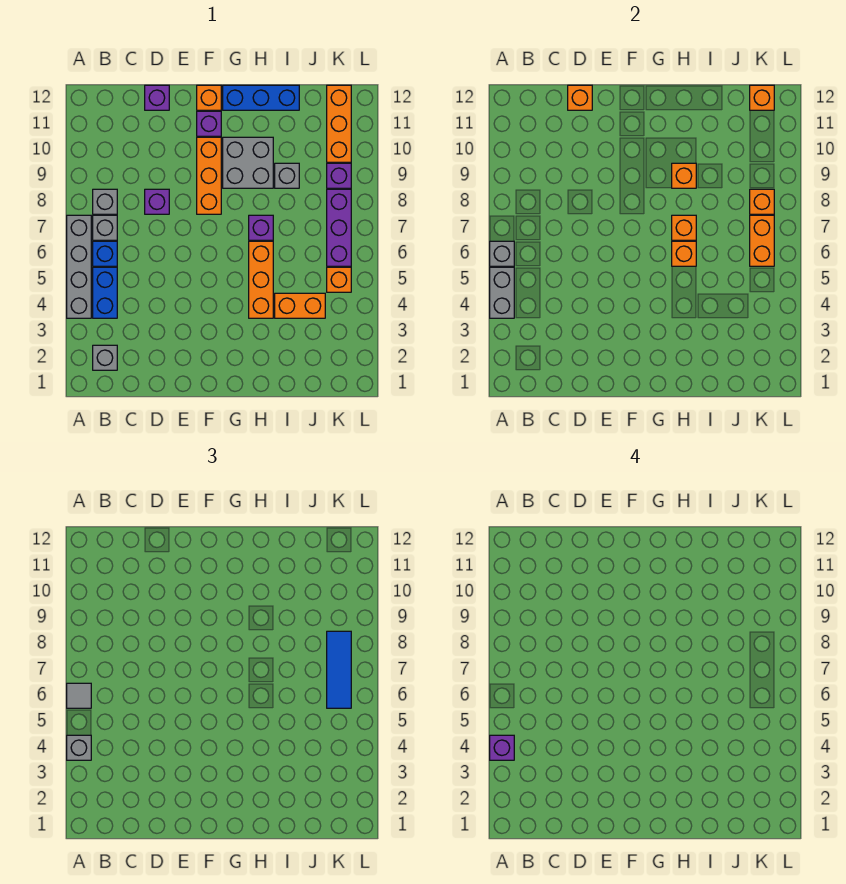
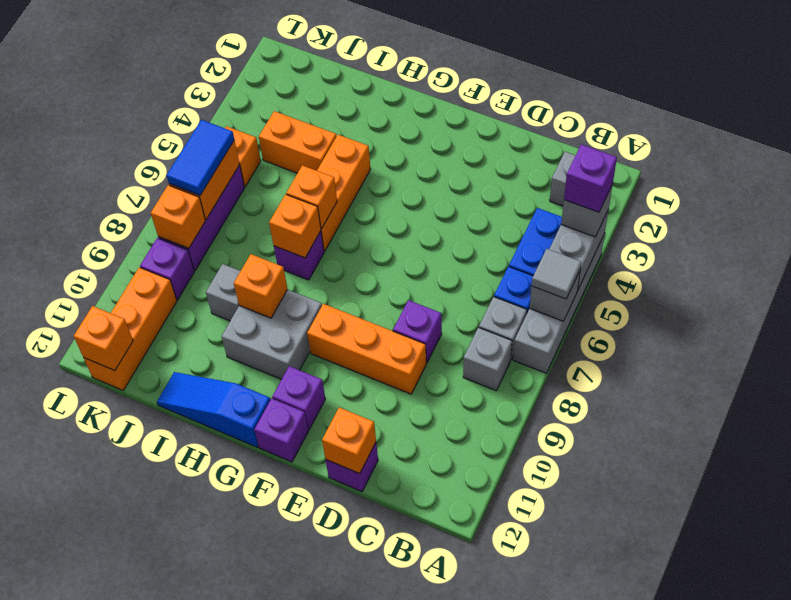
orange 1x3 brick [197,137,221,214] -> orange 1x3 brick turned to [307,304,426,394]
orange 1x1 brick [197,85,221,110] -> purple 1x1 brick [254,398,308,462]
blue 1x3 brick [223,85,299,110] -> blue 1x3 slope [157,372,270,447]
blue 1x3 tile [327,631,351,708] -> blue 1x2 tile [167,120,234,195]

